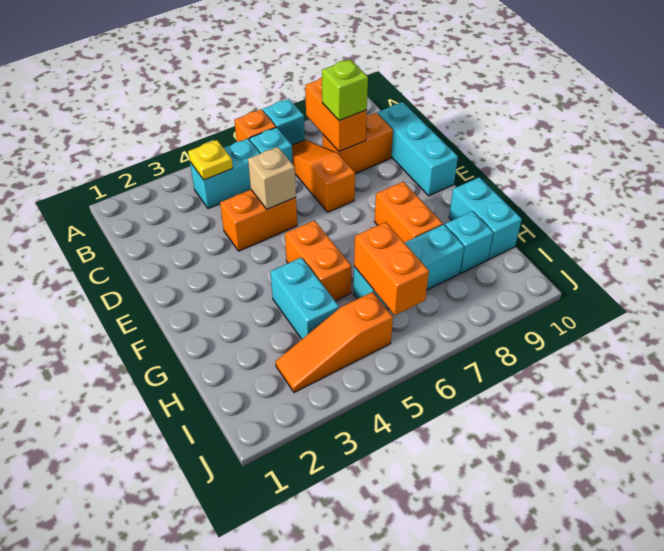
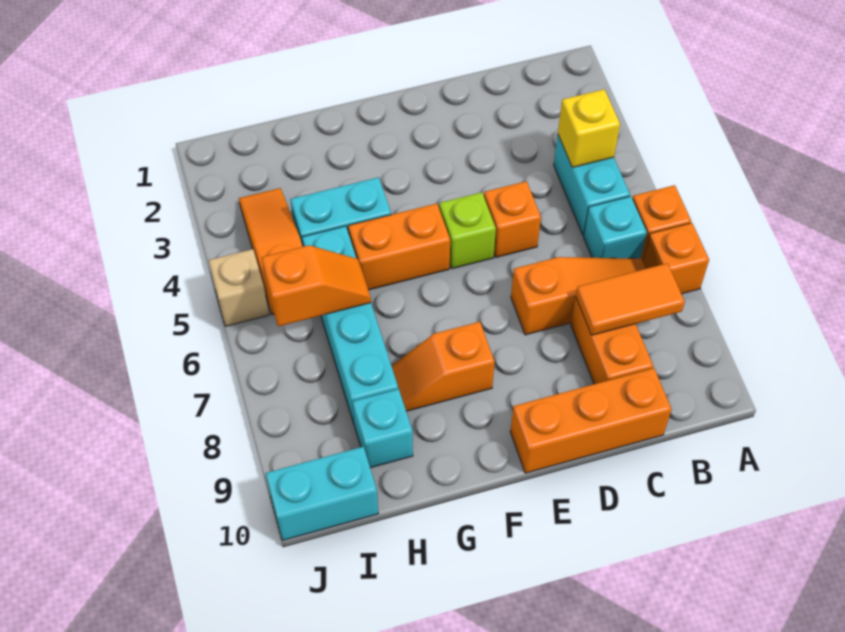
cyan 1x1 brick [263,99,305,145] -> orange 1x1 brick [643,223,709,294]
yellow 1x1 plate [188,140,233,180] -> yellow 1x1 brick [558,89,620,167]
orange 1x2 brick [305,77,367,152] -> orange 1x2 tile [576,263,685,335]
lime 1x1 brick [322,59,368,121] -> lime 1x1 brick moved to [439,192,496,269]
cyan 1x3 brick [377,102,458,196] -> orange 1x3 brick [510,368,672,473]
orange 1x2 brick [220,190,297,251] -> orange 1x1 brick [484,181,541,257]
tan 1x1 brick [248,147,296,209] -> tan 1x1 brick moved to [209,249,269,326]
orange 1x2 brick [374,182,443,243] -> orange 1x2 slope [392,322,495,411]
cyan 1x2 brick [449,177,522,259] -> cyan 1x2 brick moved to [265,447,379,540]
cyan 1x3 brick [353,224,464,310] -> cyan 1x4 brick [302,226,398,425]
orange 1x2 brick [354,222,429,315] -> orange 1x2 slope [261,245,371,326]

